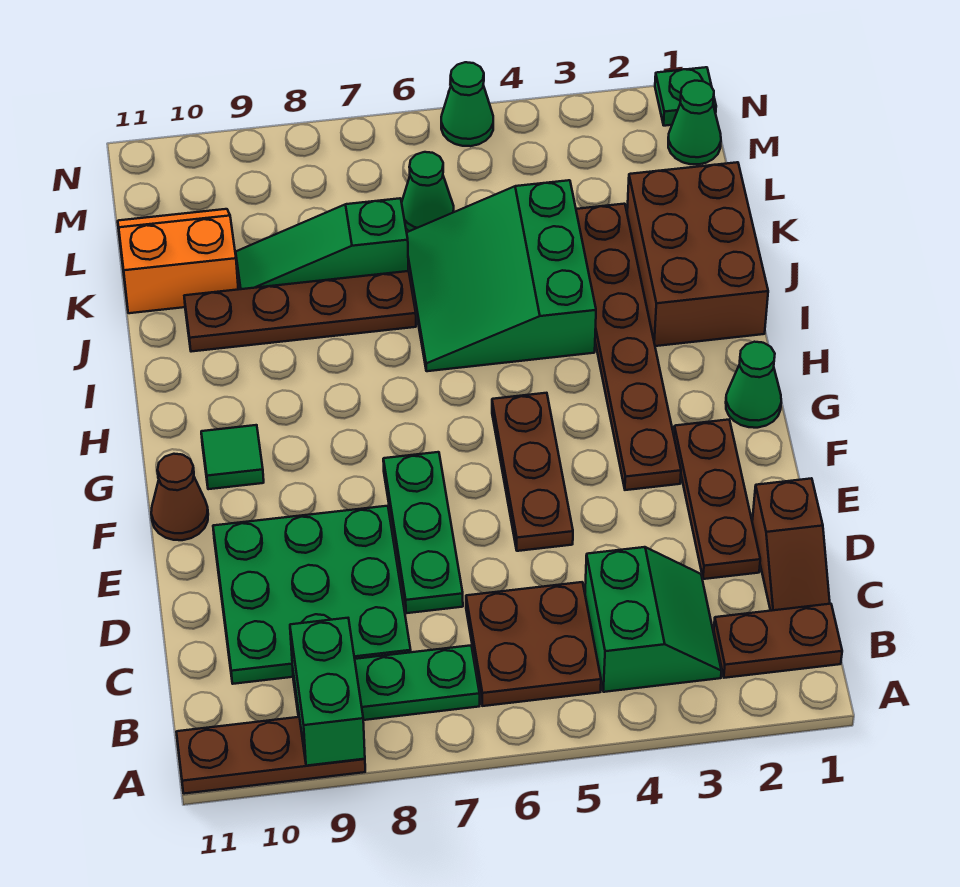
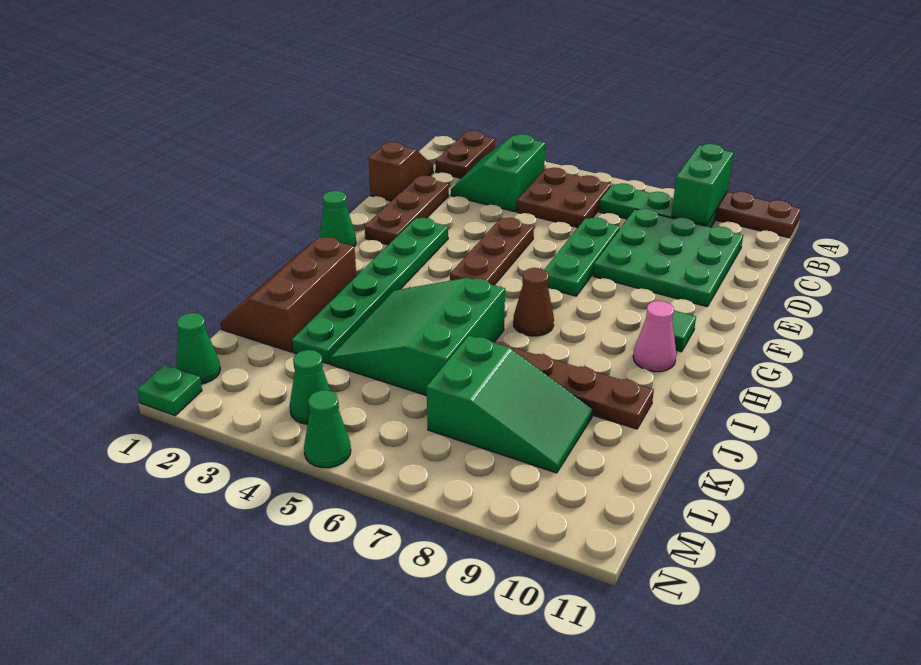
brown 1x2 plate [714,604,842,678] -> brown 1x2 plate turned to [436,131,495,178]
brown 1x6 plate [576,204,681,490] -> green 1x6 plate [292,218,448,364]
brown 1x1 cone [151,454,208,540] -> brown 1x1 cone moved to [513,268,554,336]
none -> pink 1x1 cone [633,301,676,372]
brown 2x3 brick [627,162,768,346] -> brown 2x3 slope [220,237,356,352]
green 3x3 slope [407,180,596,371] -> green 3x3 slope turned to [330,278,505,396]
green 1x3 slope [236,198,408,289] -> green 2x3 slope [427,336,593,473]
orange 2x2 slope [118,209,238,313] -> none
green 1x1 cone [402,152,454,231] -> green 1x1 cone moved to [290,350,330,424]

